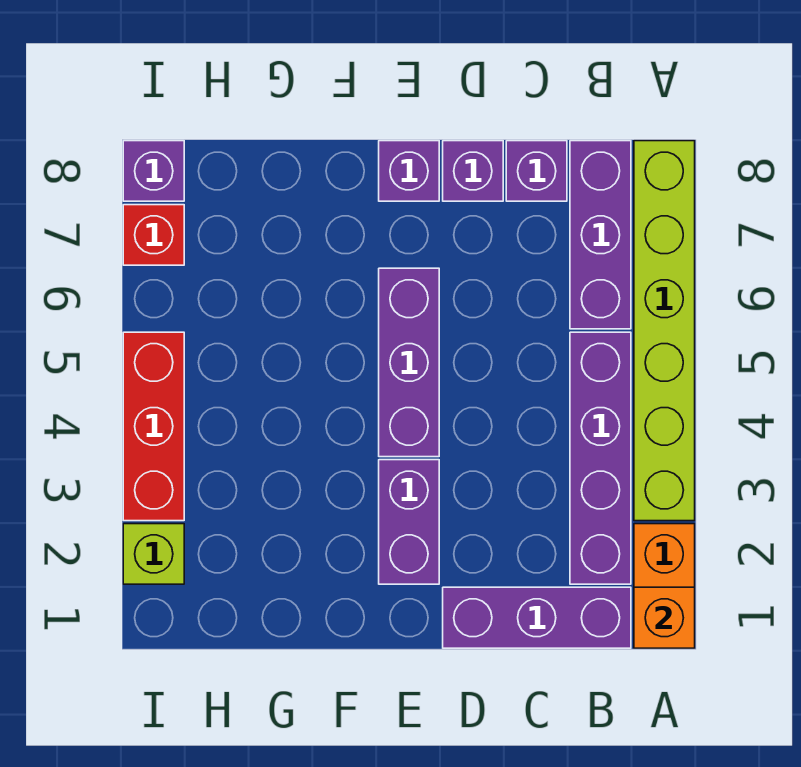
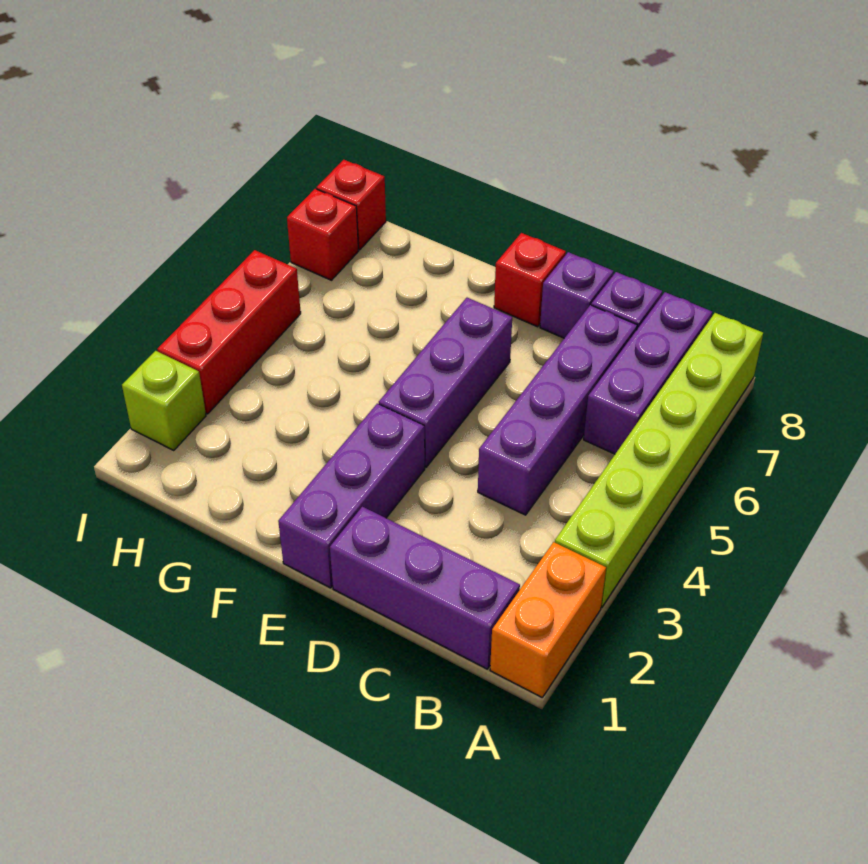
orange 1x1 brick [634,587,695,648] -> none
purple 1x4 brick [570,332,631,584] -> purple 1x4 brick moved to [478,305,637,515]
purple 1x2 brick [379,460,439,584] -> purple 1x3 brick [278,404,425,588]
purple 1x1 brick [379,141,439,201] -> red 1x1 brick [494,233,566,327]
purple 1x1 brick [123,141,184,201] -> red 1x1 brick [316,160,386,250]

